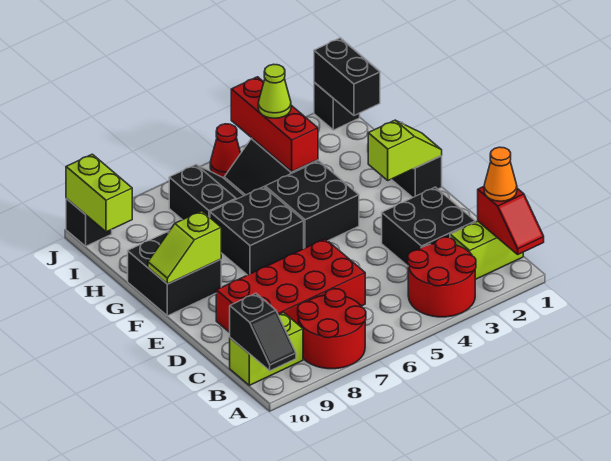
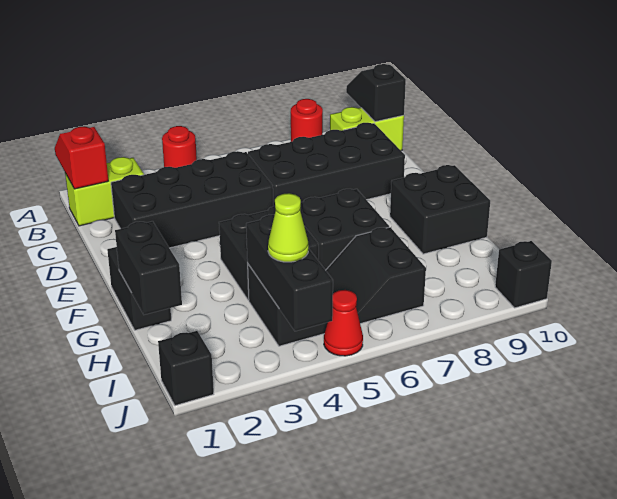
red 2x2 round brick [408,237,476,317] -> red 1x1 round brick [162,126,197,168]
red 2x2 round brick [298,289,366,369] -> red 1x1 round brick [291,99,323,142]
orange 1x1 cone [484,147,517,201] -> none
black 2x2 brick [382,187,475,266] -> black 2x4 brick [111,151,273,248]
red 2x4 brick [216,239,365,332] -> black 2x4 brick [248,123,405,206]
lime 1x2 slope [368,120,442,180] -> none
lime 1x2 slope [148,211,221,284] -> none
red 1x3 brick [231,77,318,172] -> black 1x3 brick [246,215,333,331]
black 1x2 brick [314,38,380,115] -> black 1x2 brick moved to [115,221,182,315]
lime 1x2 brick [66,154,132,232] -> none

